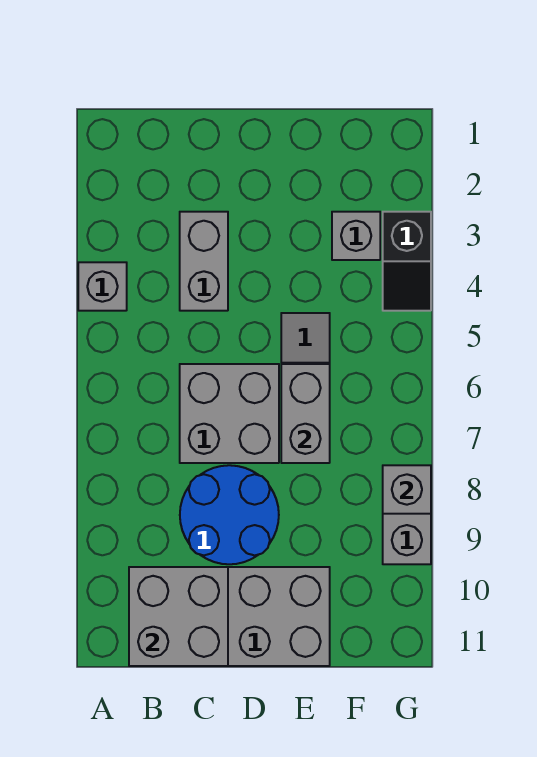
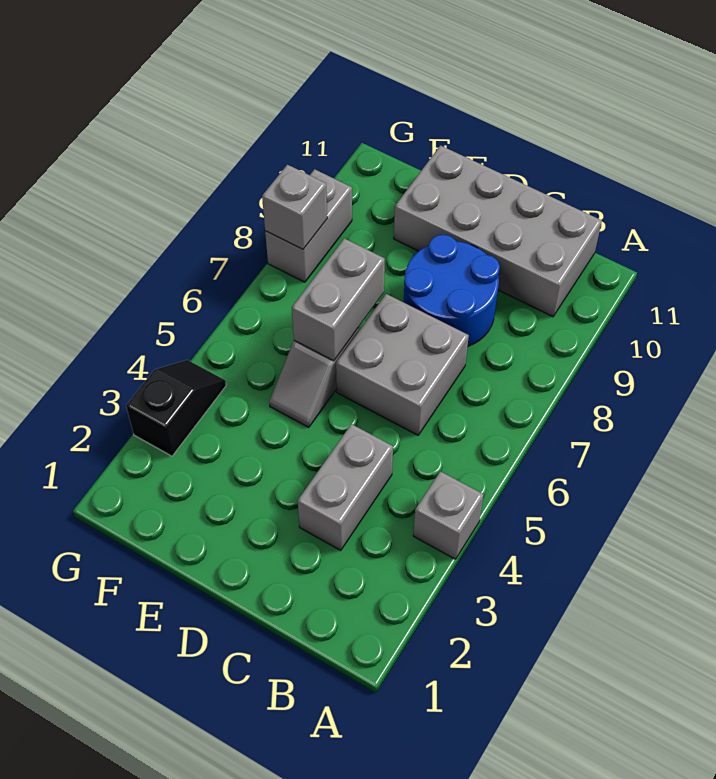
grey 2x2 brick [129,567,228,666] -> none
grey 1x1 brick [332,212,380,260] -> none

